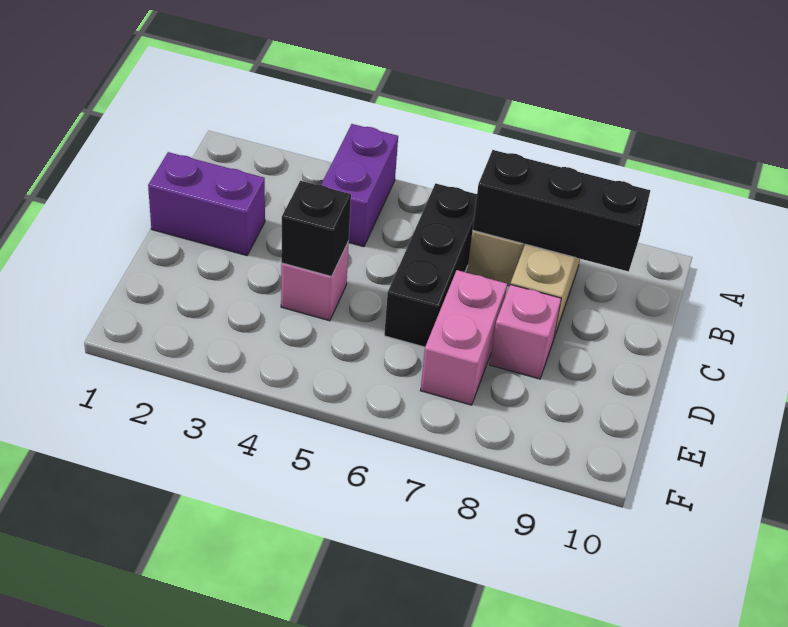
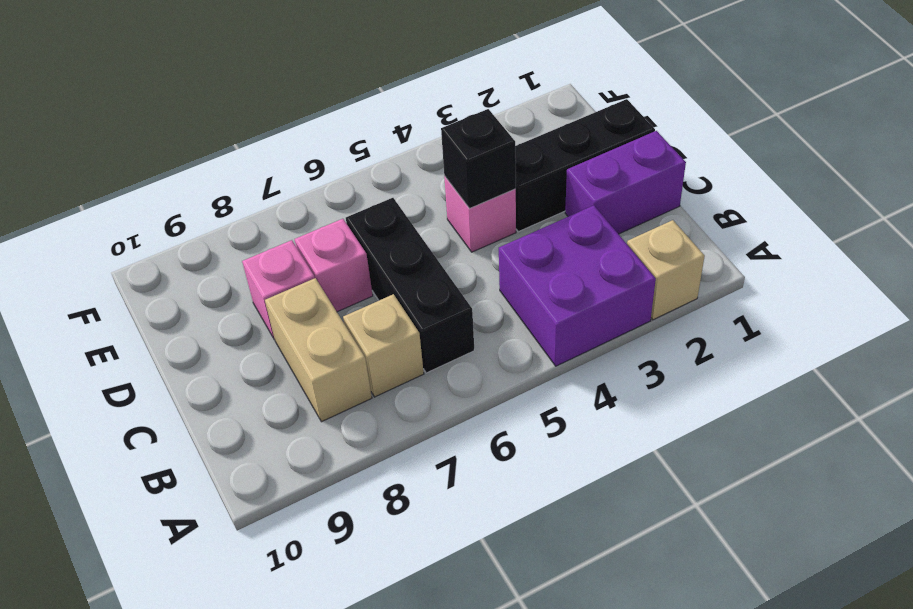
none -> tan 1x1 brick [627,220,705,320]
purple 1x2 brick [321,124,398,247] -> purple 2x2 brick [499,205,656,366]
black 1x3 brick [473,150,650,272] -> black 1x3 brick moved to [515,99,655,232]
pink 1x2 brick [420,270,507,405] -> pink 1x1 brick [295,219,373,312]

